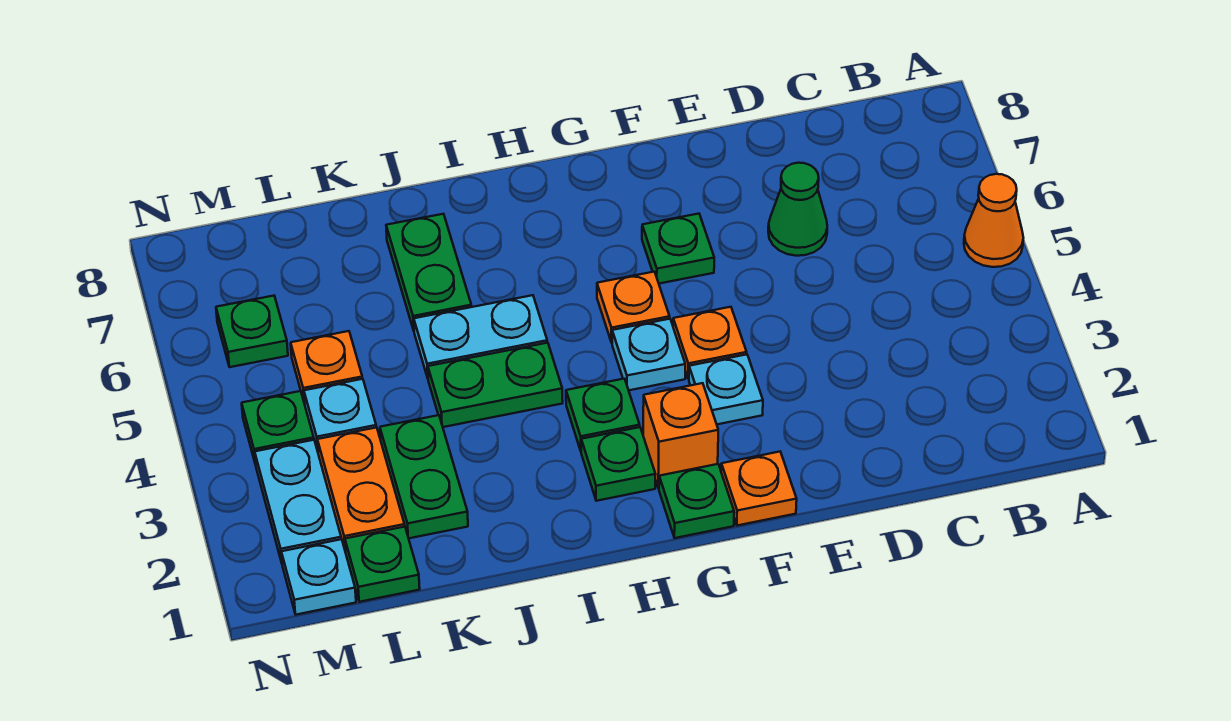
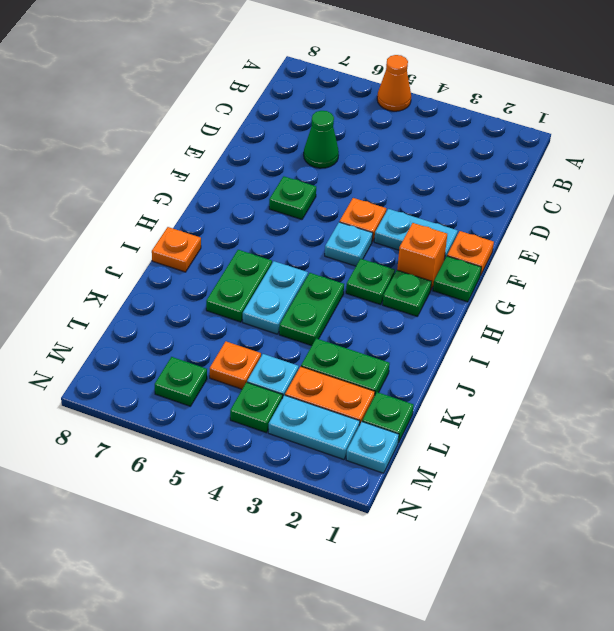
cyan 1x1 plate [689,354,763,424] -> cyan 1x2 plate [374,209,458,260]
orange 1x1 plate [597,272,670,343] -> orange 1x1 plate moved to [152,227,201,272]
green 1x2 plate [386,214,471,330] -> green 1x2 plate turned to [206,250,272,322]

